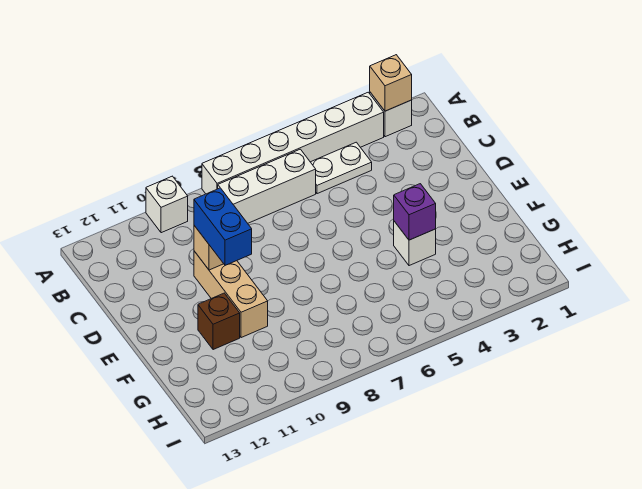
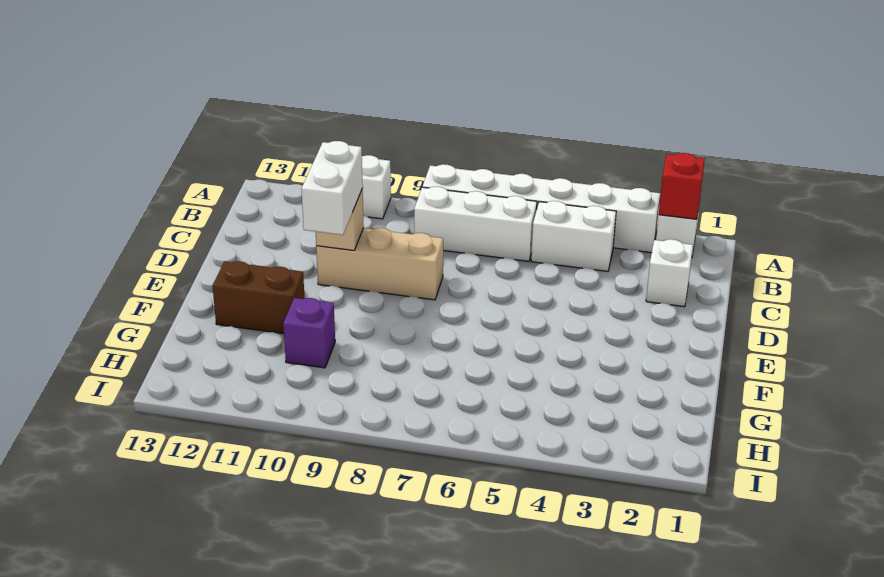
tan 1x1 brick [370,55,412,111] -> red 1x1 brick [659,153,705,219]
white 1x2 plate [311,142,372,194] -> white 1x2 brick [531,201,616,271]
tan 1x3 brick [194,251,268,338] -> tan 1x3 brick turned to [316,228,443,300]
blue 1x2 brick [194,188,252,265] -> white 1x2 brick [301,141,363,235]
white 1x1 brick [394,221,436,266] -> white 1x1 brick moved to [646,239,693,307]
purple 1x1 brick [394,184,436,240] -> purple 1x1 brick moved to [283,298,335,368]
brown 1x1 brick [198,293,240,350] -> brown 1x2 brick [213,261,305,334]

